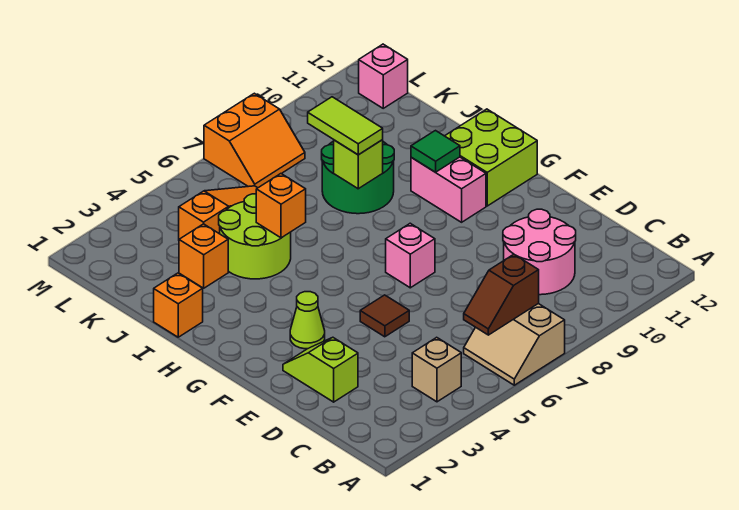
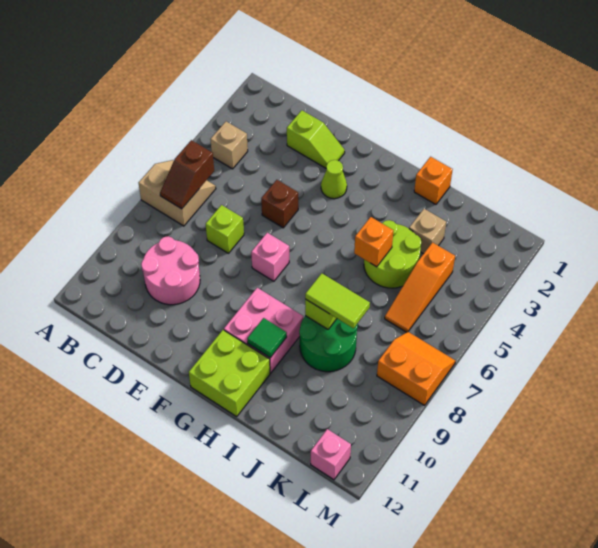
brown 1x2 slope [464,254,539,335] -> brown 1x2 slope turned to [160,140,214,209]
none -> lime 1x1 brick [206,205,244,253]
brown 1x1 tile [360,295,409,337] -> brown 1x1 brick [261,180,298,228]
pink 1x2 brick [411,157,486,222] -> pink 2x2 brick [224,288,303,373]
orange 1x1 brick [179,224,228,288] -> tan 1x1 brick [409,209,446,254]
orange 2x2 slope [204,93,305,188] -> orange 2x2 slope turned to [377,332,455,405]

